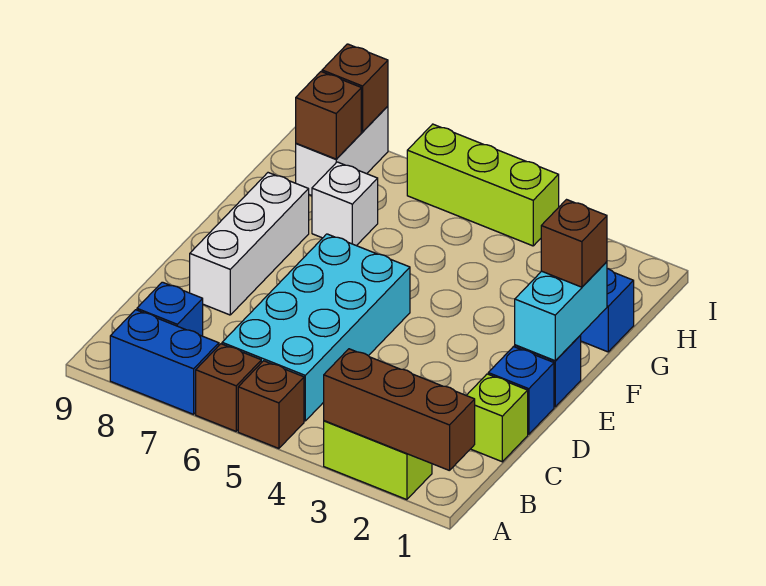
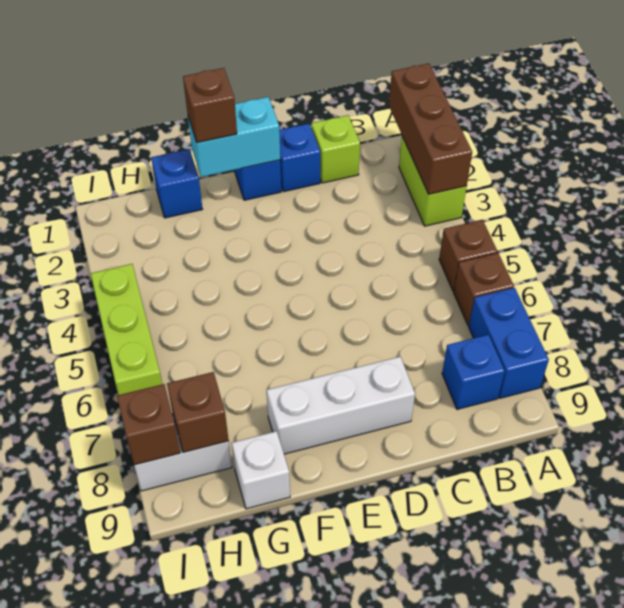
cyan 2x4 brick [222,234,410,421] -> none
white 1x1 brick [312,162,378,246] -> white 1x1 brick moved to [232,431,290,509]

